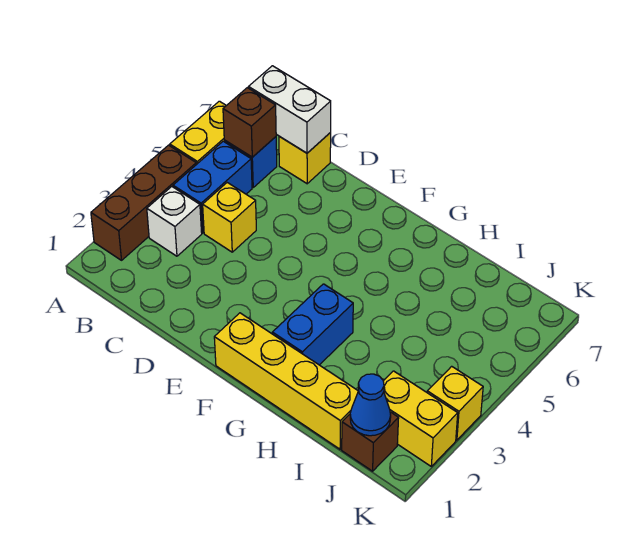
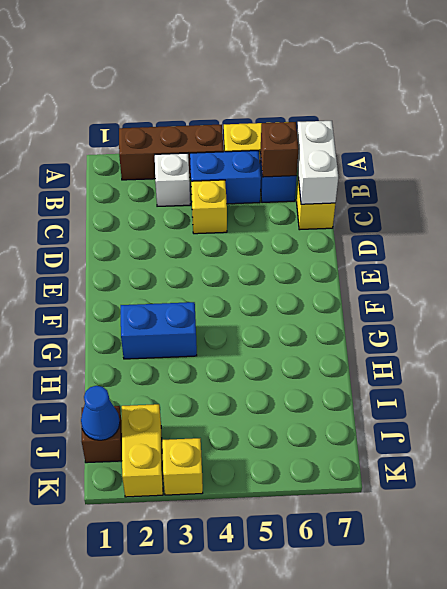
yellow 1x4 brick [214,313,358,449] -> none

